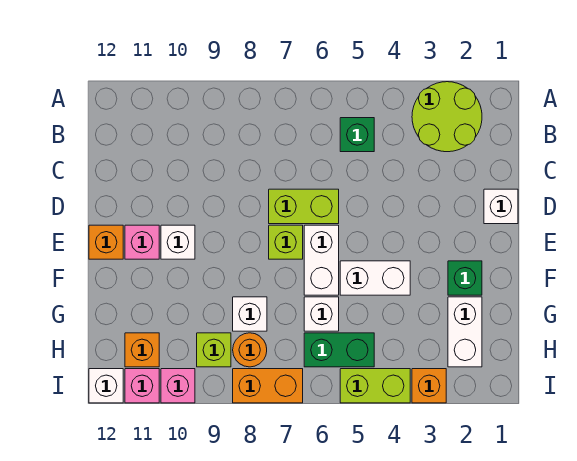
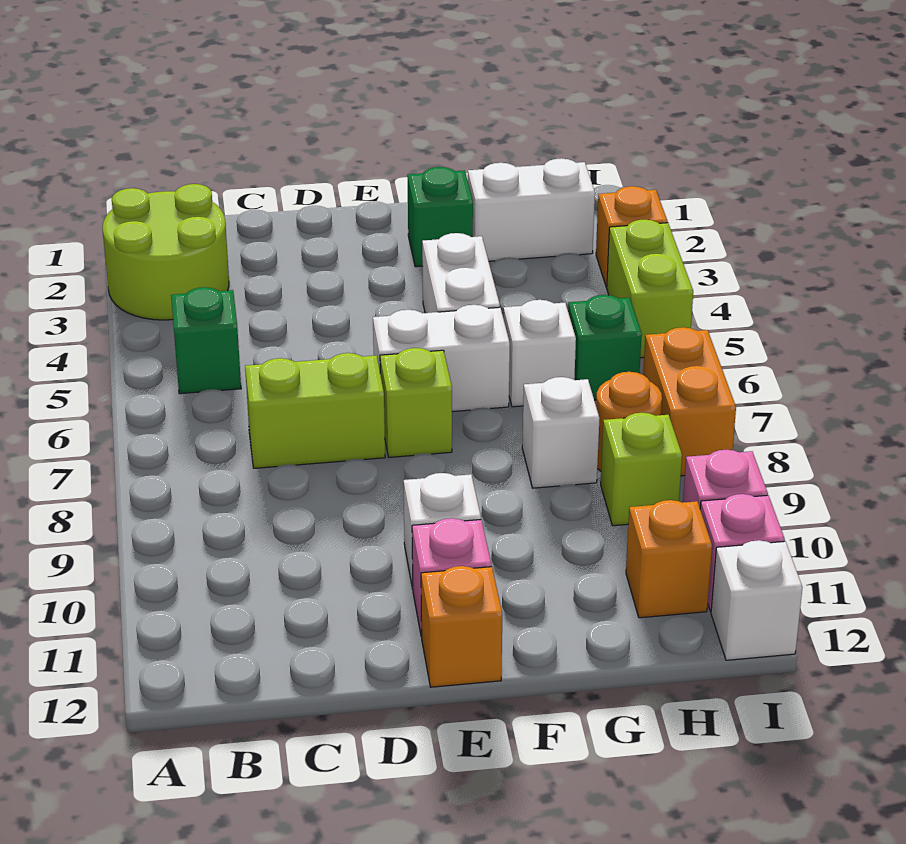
white 1x1 brick [484,189,518,224] -> none
lime 1x2 brick [269,189,339,224] -> lime 1x2 brick turned to [245,353,385,468]
green 1x2 brick [304,333,374,367] -> green 1x1 brick [568,295,642,400]

